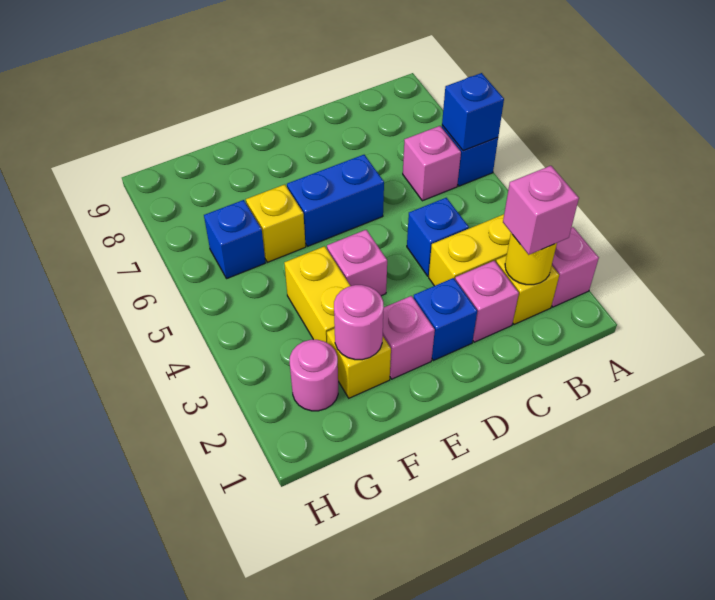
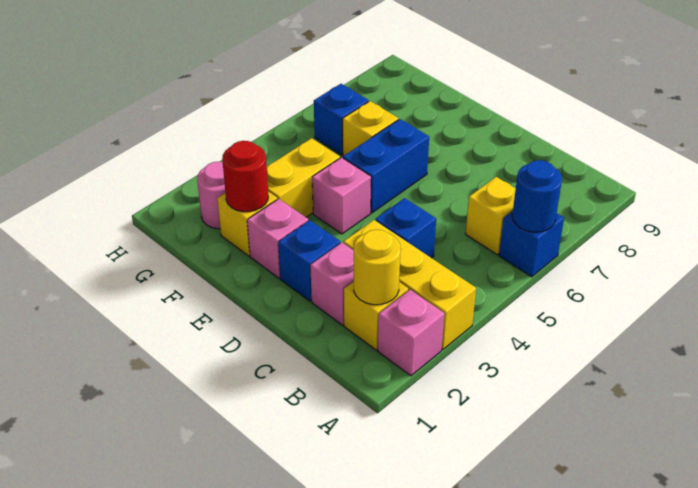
blue 1x1 brick [442,73,504,151] -> blue 1x1 round brick [512,160,562,232]
pink 1x1 brick [503,166,579,255] -> none
pink 1x1 brick [403,126,461,201] -> yellow 1x1 brick [466,177,516,255]
blue 1x2 brick [287,155,384,246] -> blue 1x2 brick turned to [343,119,429,213]
pink 1x1 round brick [334,285,384,360] -> red 1x1 round brick [222,141,268,212]

